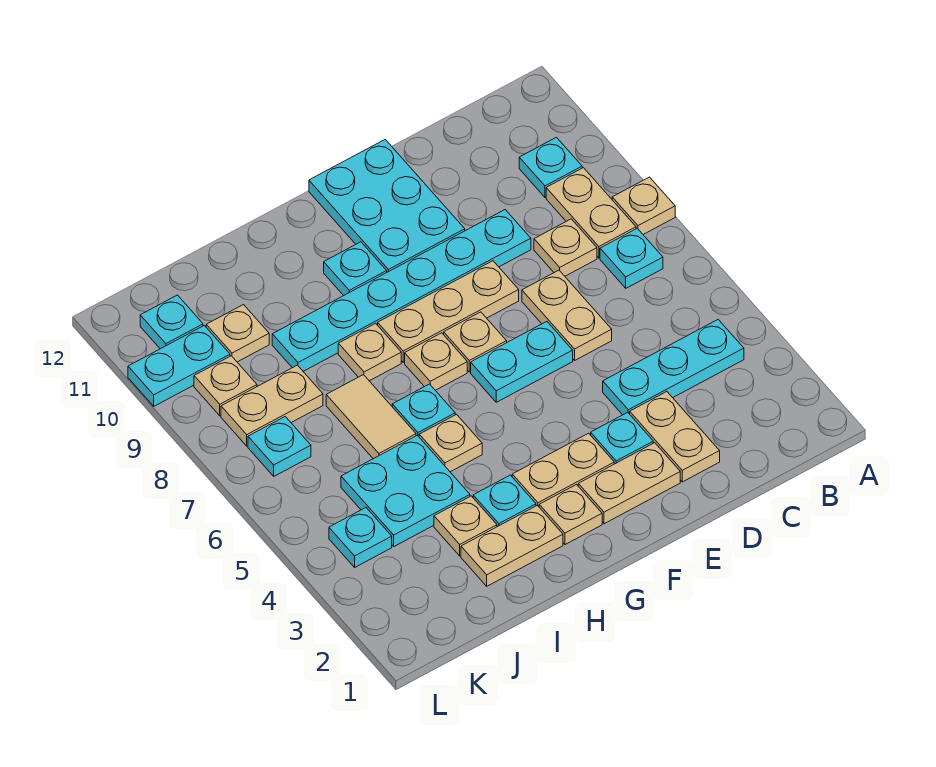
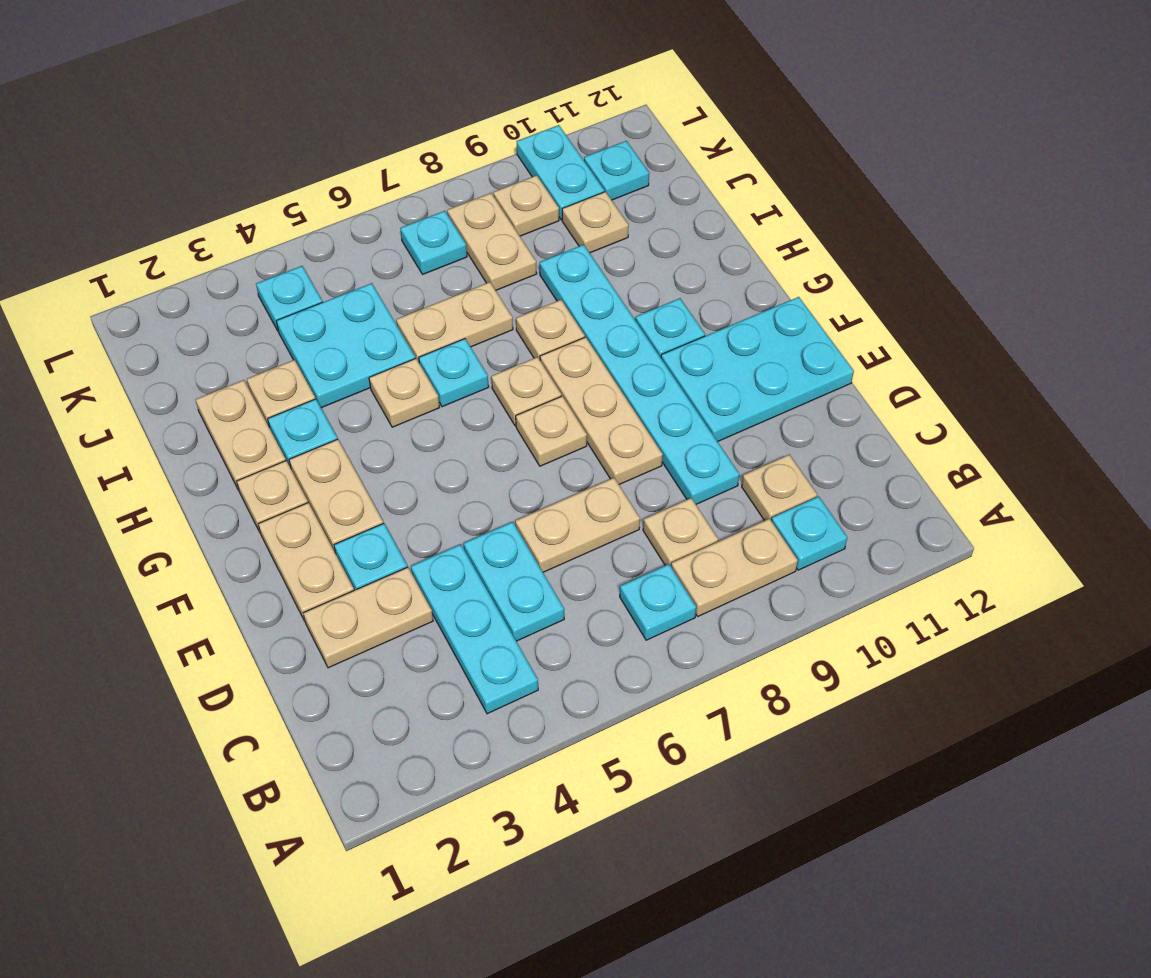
tan 1x1 plate [612,177,675,234] -> tan 1x1 plate moved to [742,454,817,521]
cyan 1x2 plate [471,322,573,402] -> cyan 1x2 plate moved to [464,522,564,641]
tan 1x2 tile [326,375,416,459] -> tan 1x2 plate [396,282,513,362]

